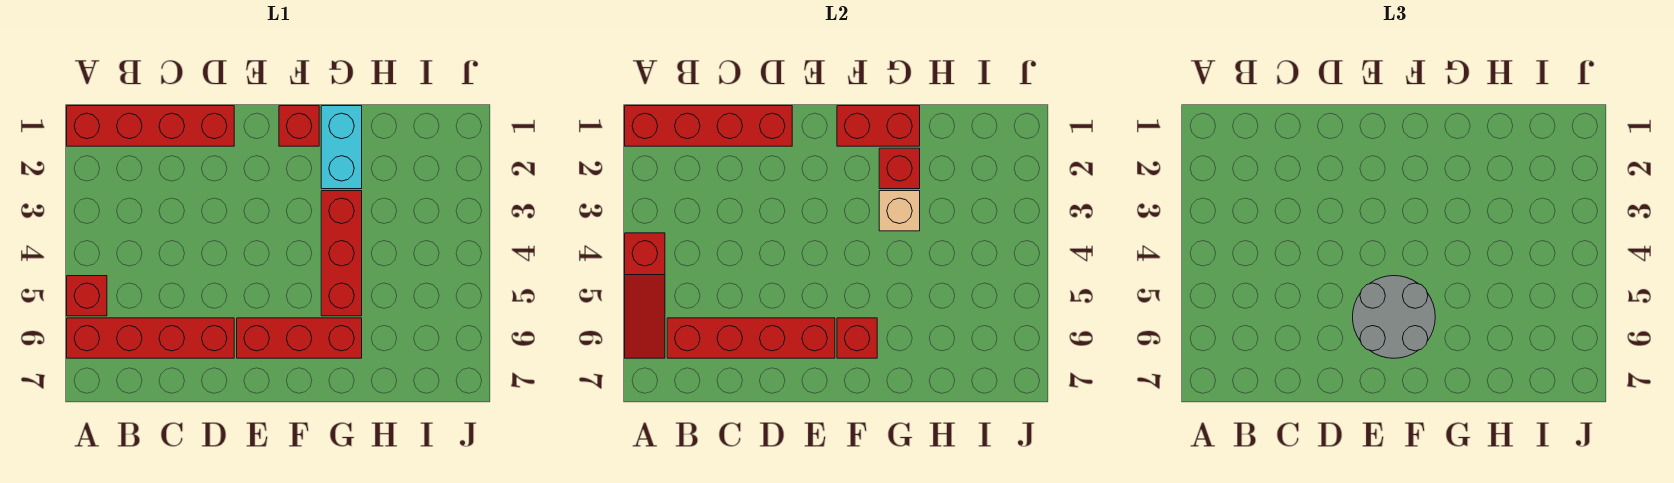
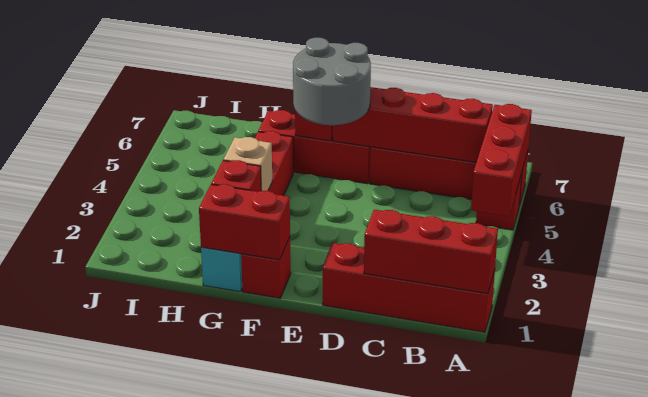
red 1x4 brick [625,106,792,146] -> red 1x3 brick [364,210,498,294]
red 1x3 slope [625,233,665,358] -> red 1x3 brick [471,104,532,216]

